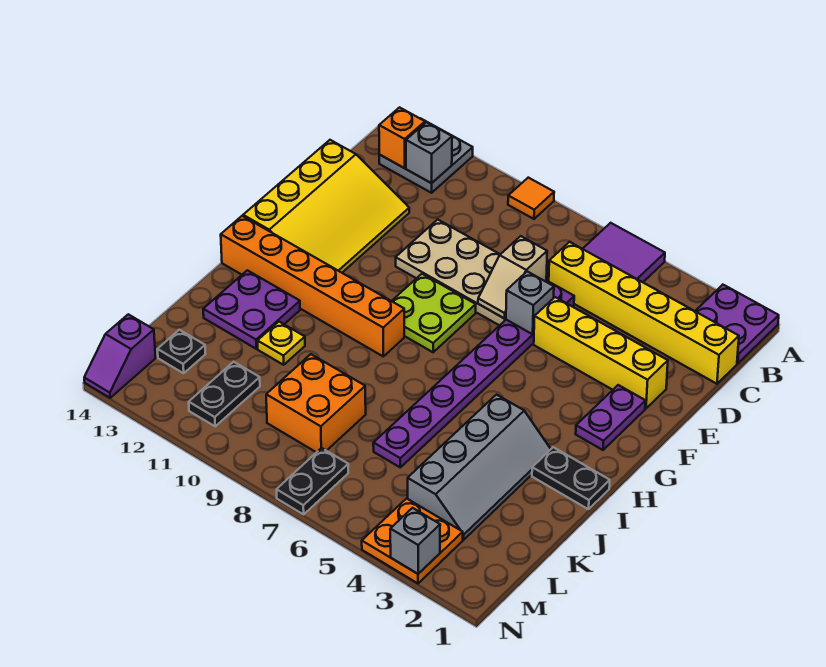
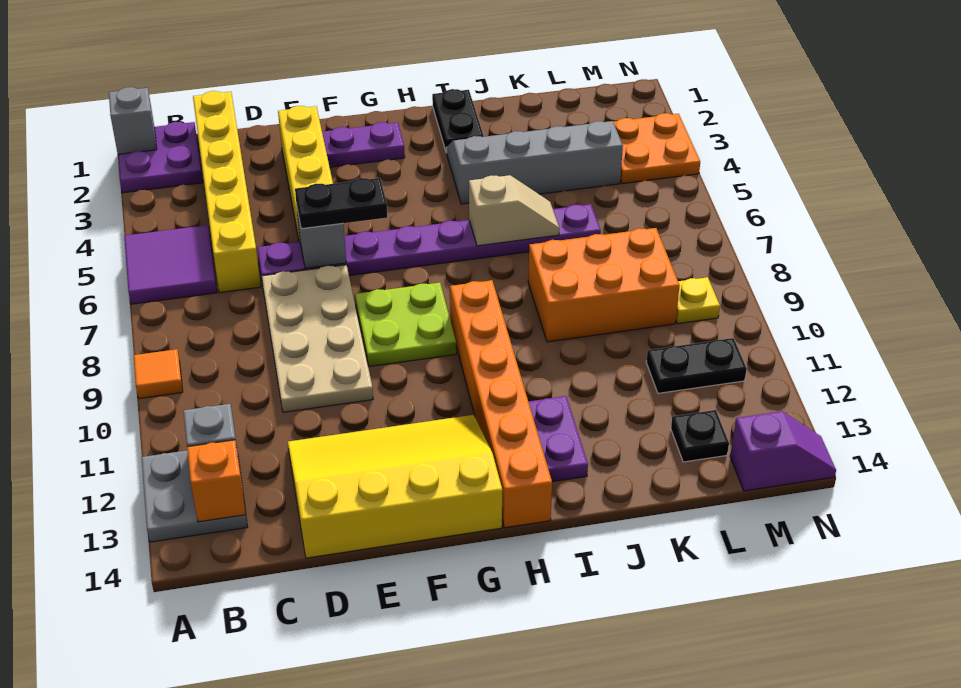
tan 1x2 slope [478,236,547,319] -> tan 1x2 slope moved to [469,175,559,246]
purple 2x2 plate [203,270,300,349] -> purple 1x2 plate [528,396,588,482]
yellow 1x1 plate [257,322,305,365] -> yellow 1x1 plate moved to [676,277,720,324]
orange 2x2 brick [266,354,366,452] -> orange 2x3 brick [528,228,680,342]
black 1x2 plate [277,448,348,514] -> black 1x2 plate moved to [295,178,387,229]
grey 1x1 brick [390,508,440,574] -> grey 1x1 brick moved to [109,87,157,154]

